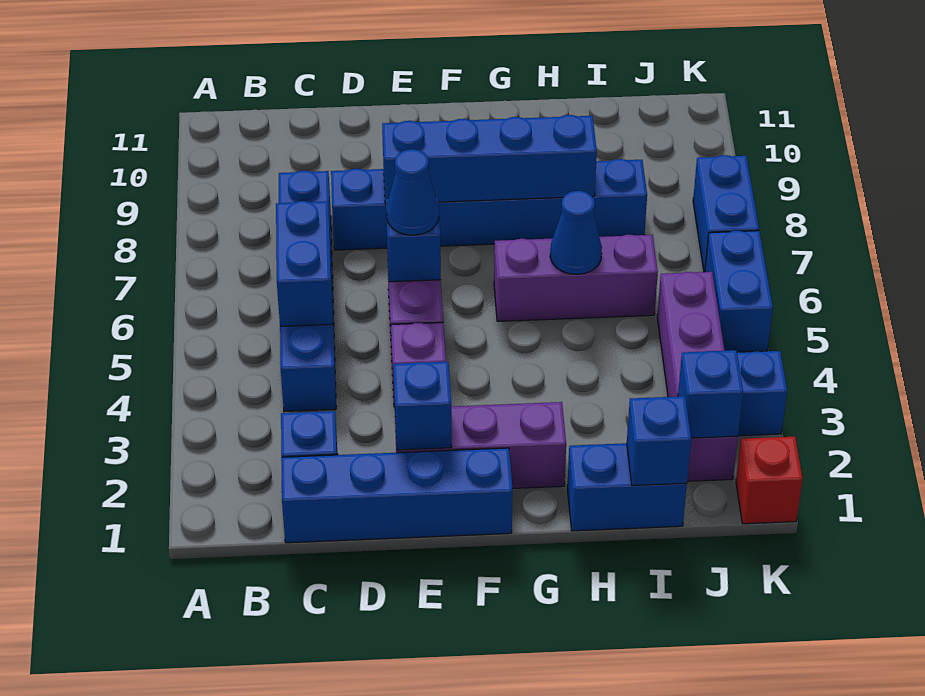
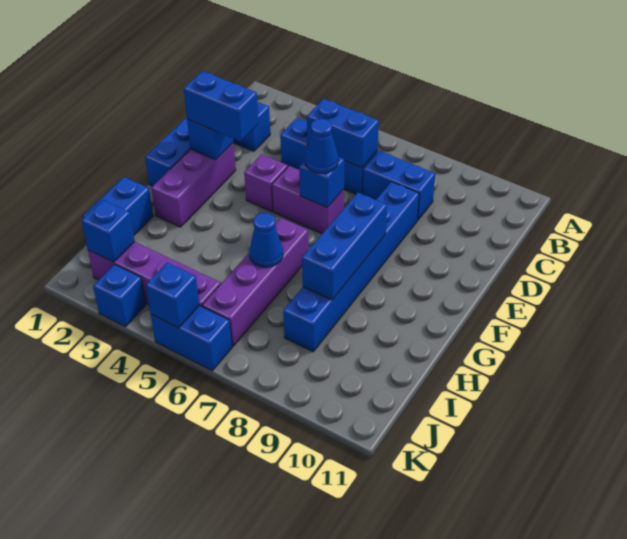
blue 1x4 brick [382,115,597,204] -> blue 1x3 brick [302,193,387,300]
purple 1x3 brick [494,235,658,321] -> purple 1x4 brick [202,218,309,346]
blue 1x1 brick [627,396,691,486] -> blue 1x1 brick moved to [146,263,199,328]
red 1x1 brick [736,437,803,524] -> none
blue 1x2 brick [693,155,759,272] -> blue 1x2 brick moved to [184,71,259,141]

